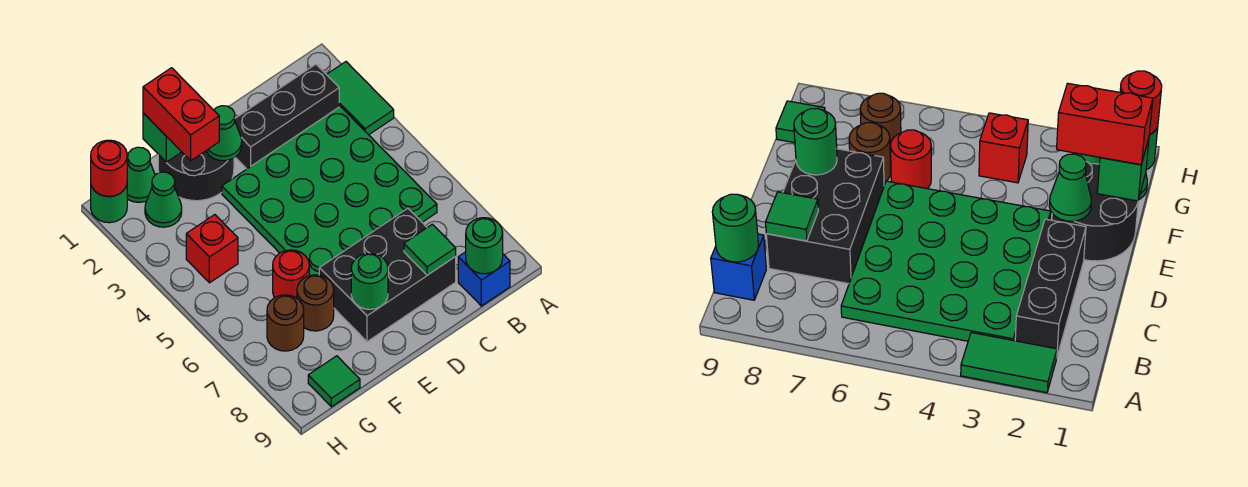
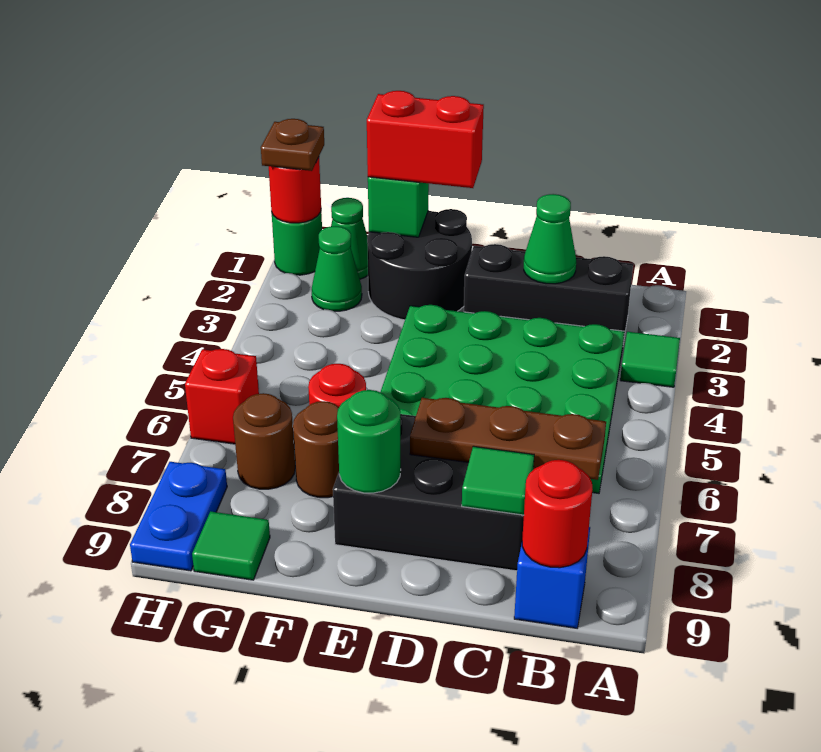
green 1x2 tile [326,62,394,135] -> green 1x1 tile [620,332,680,387]
none -> brown 1x3 plate [410,398,606,480]
green 1x1 round brick [466,218,503,274] -> red 1x1 round brick [522,460,592,568]
green 1x1 cone [206,106,242,161] -> green 1x1 cone moved to [524,194,576,284]
red 1x2 brick [143,68,219,161] -> red 1x2 brick turned to [367,91,484,188]
red 1x1 brick [186,215,238,283] -> red 1x1 brick moved to [185,349,259,444]
none -> brown 1x1 plate [261,119,324,171]
none -> blue 1x2 plate [130,462,227,571]

